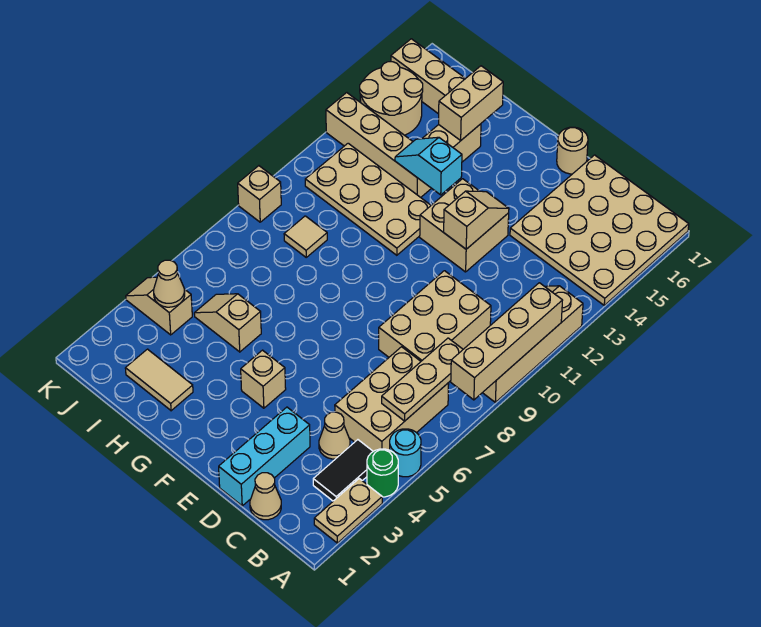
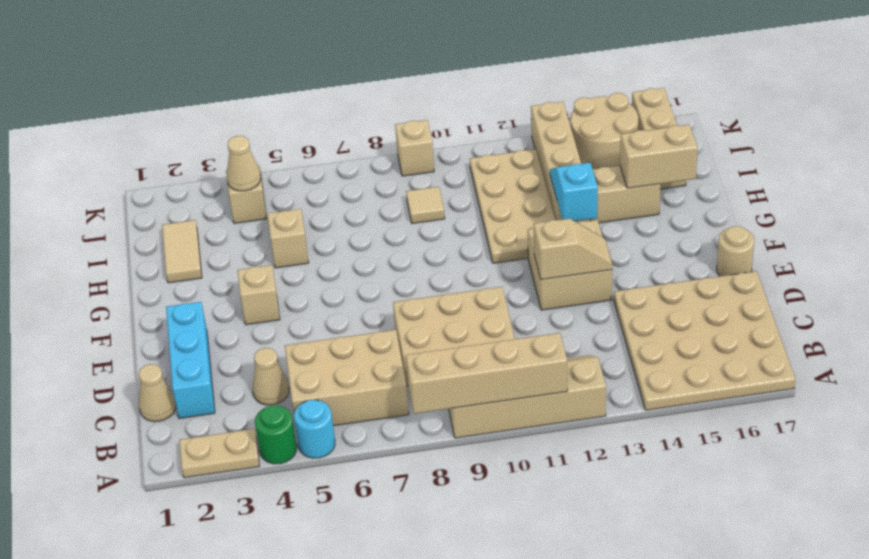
black 1x2 tile [313,440,373,501] -> none
tan 1x3 plate [382,338,463,421] -> none
cyan 1x3 brick [219,407,310,506] -> cyan 1x3 brick turned to [166,302,215,418]

